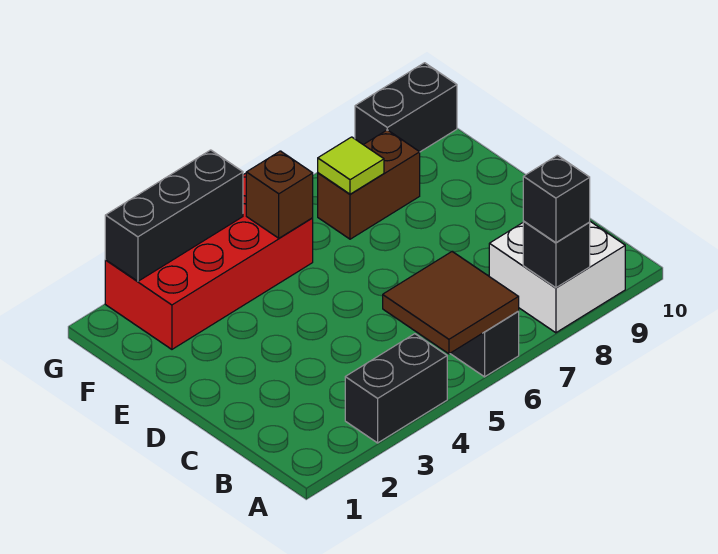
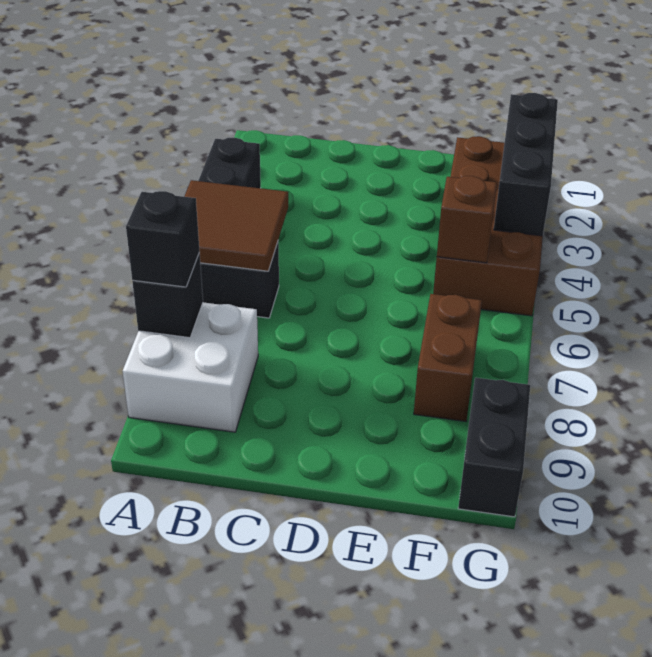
red 2x4 brick [105,173,313,349] -> brown 2x4 brick [433,136,543,316]
lime 1x1 tile [318,137,384,194] -> none

